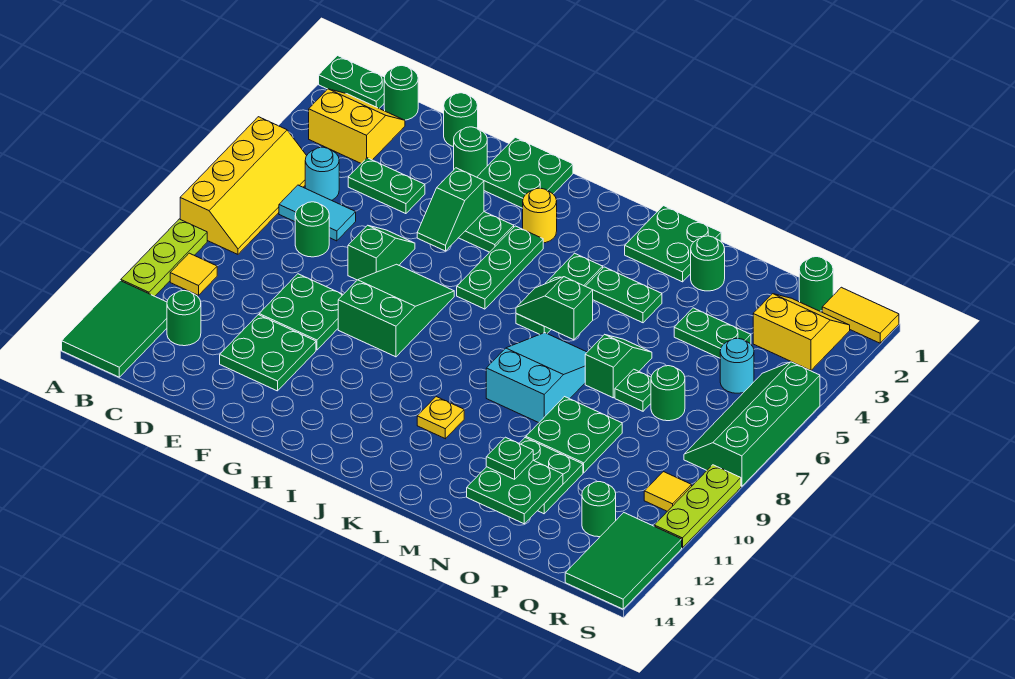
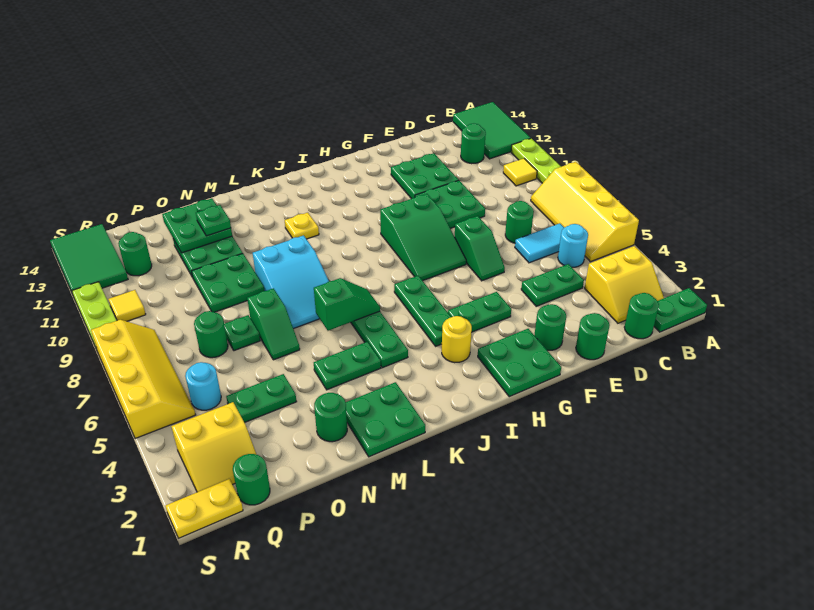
green 1x2 slope [417,168,484,251] -> none
yellow 1x2 tile [822,287,899,343] -> yellow 1x2 plate [165,479,243,538]
green 2x4 slope [684,362,820,486] -> yellow 2x4 slope [91,320,196,439]

